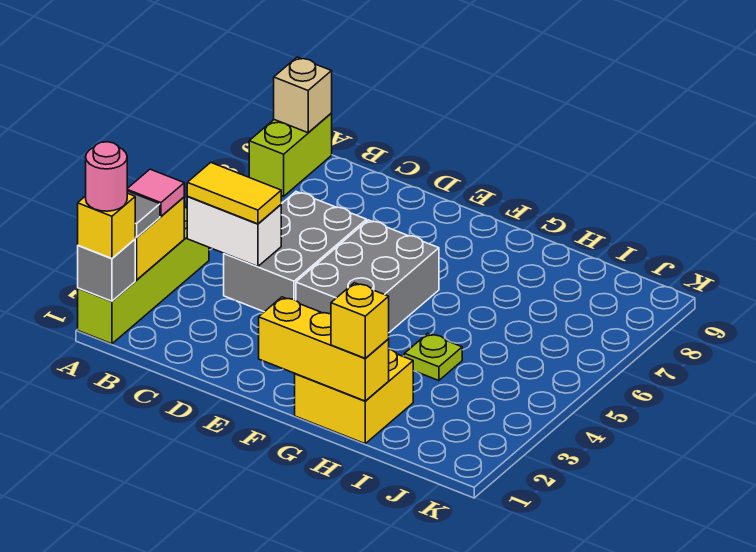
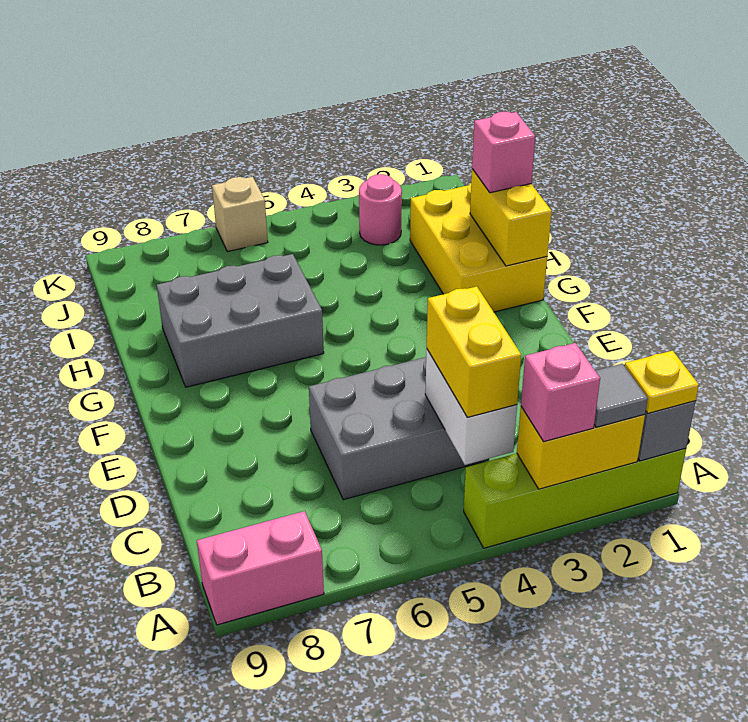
yellow 1x1 brick [78,193,136,258] -> yellow 1x1 plate [625,351,699,413]
pink 1x1 round brick [86,142,127,211] -> pink 1x1 round brick moved to [359,174,402,245]
pink 1x1 tile [127,169,184,216] -> pink 1x1 brick [521,343,600,442]
lime 1x2 brick [249,114,332,196] -> pink 1x2 brick [197,511,324,625]
tan 1x1 brick [274,57,332,133] -> tan 1x1 brick moved to [212,177,268,252]
yellow 1x2 tile [187,162,281,224] -> yellow 1x2 brick [427,286,521,417]
grey 2x3 brick [296,220,439,332] -> grey 2x3 brick moved to [157,254,324,387]
yellow 1x3 brick [259,297,389,401] -> yellow 1x2 brick [470,169,552,266]
yellow 2x2 brick [295,349,413,444] -> yellow 2x3 brick [410,183,547,312]
yellow 1x1 brick [331,283,389,358] -> pink 1x1 brick [472,112,535,193]
lime 1x1 plate [404,334,462,381] -> none

